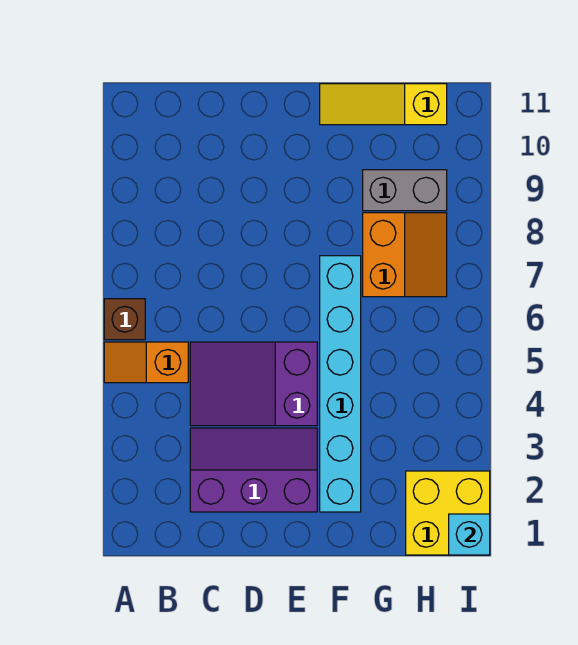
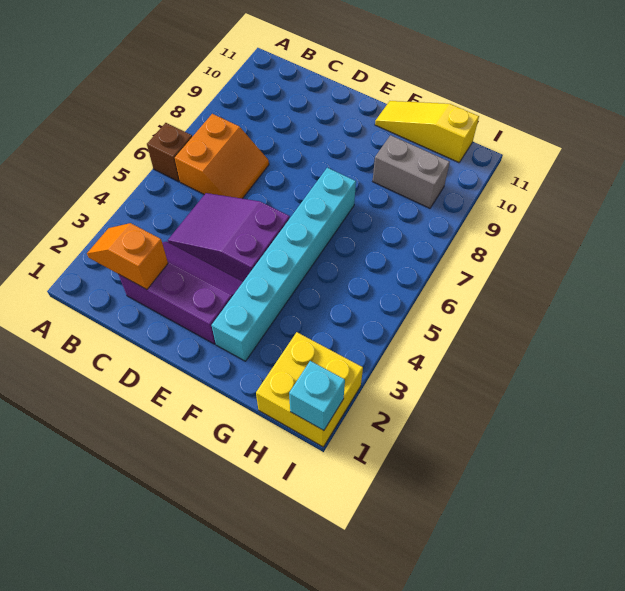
orange 1x2 slope [104,342,188,383] -> orange 1x2 slope moved to [87,223,168,290]
orange 2x2 slope [363,213,447,297] -> orange 2x2 slope moved to [175,114,269,199]

